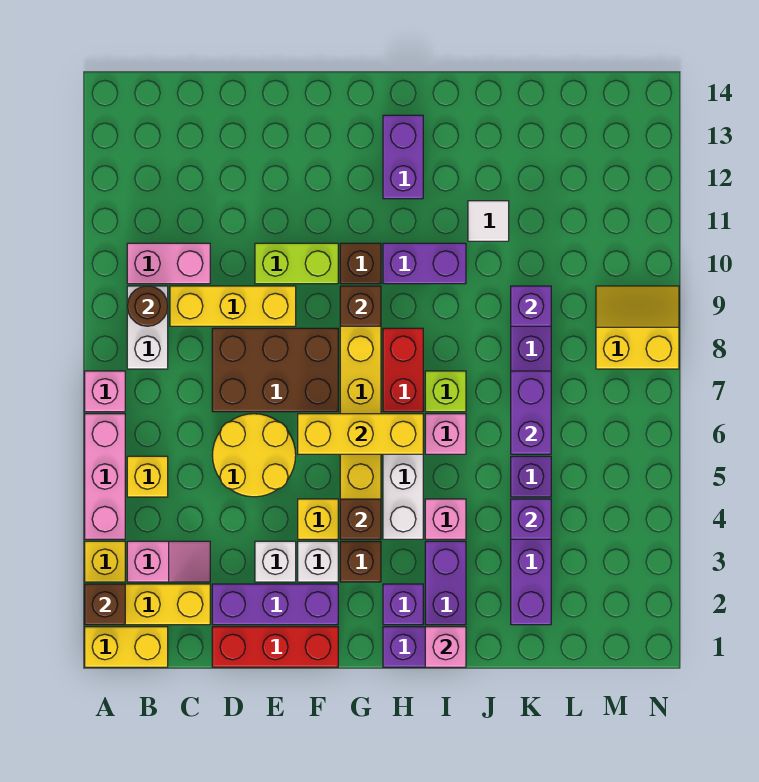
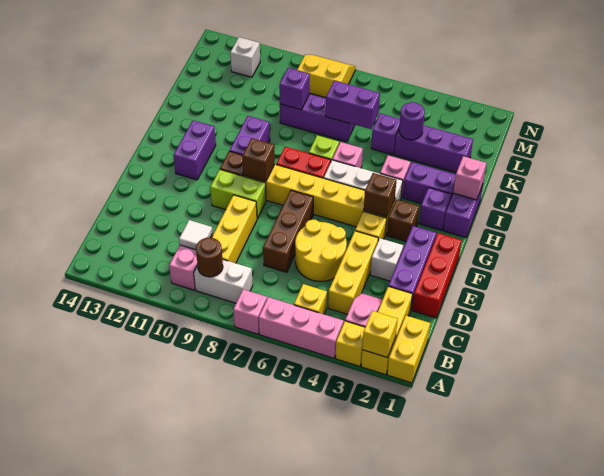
brown 1x1 brick [85,584,125,625] -> yellow 1x1 brick [362,311,397,358]
brown 2x3 brick [212,328,338,412] -> brown 1x3 brick [263,190,313,272]
lime 1x2 brick [255,243,338,284] -> lime 1x2 brick turned to [210,170,266,219]
white 1x1 brick [298,541,338,582] -> white 1x1 brick moved to [230,37,260,77]
yellow 1x3 brick [298,414,423,454] -> yellow 1x3 brick moved to [328,231,378,314]
purple 1x2 brick [383,115,423,199] -> purple 1x2 brick turned to [174,120,216,180]
white 1x1 tile [468,201,509,241] -> white 1x1 tile moved to [179,220,213,250]
purple 1x1 brick [511,499,551,539] -> purple 1x1 round brick [399,102,425,140]
yellow 2x2 slope [596,286,679,369] -> yellow 2x2 slope turned to [297,55,356,98]

